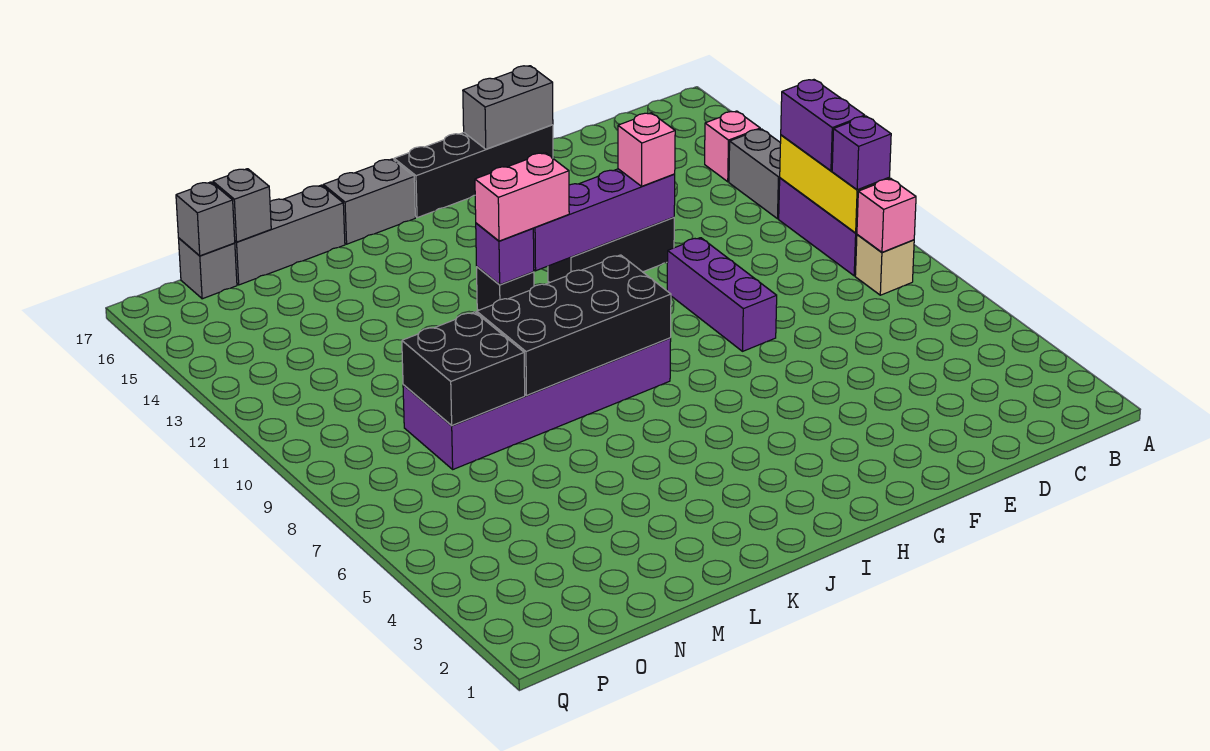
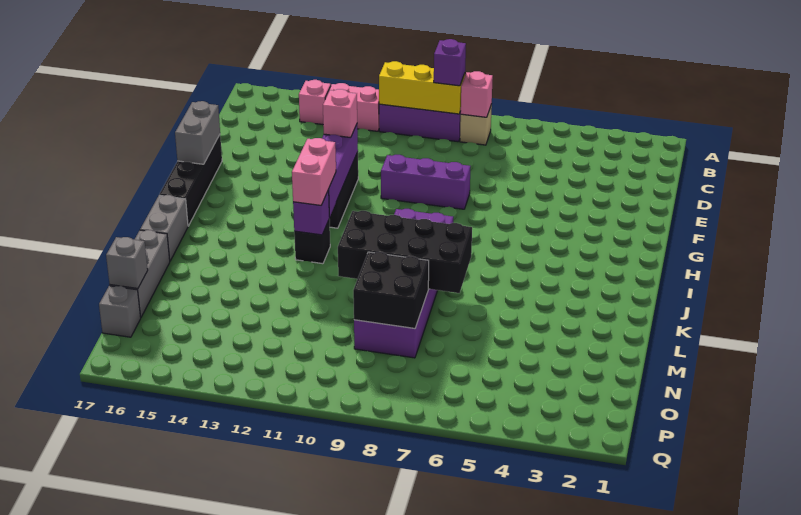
purple 1x2 brick [781,80,865,171] -> none
grey 1x2 brick [729,129,781,219] -> pink 1x2 brick [325,83,379,131]
black 2x4 brick [477,255,671,396] -> black 2x4 brick turned to [338,211,472,293]
grey 1x1 brick [176,182,235,256] -> none

